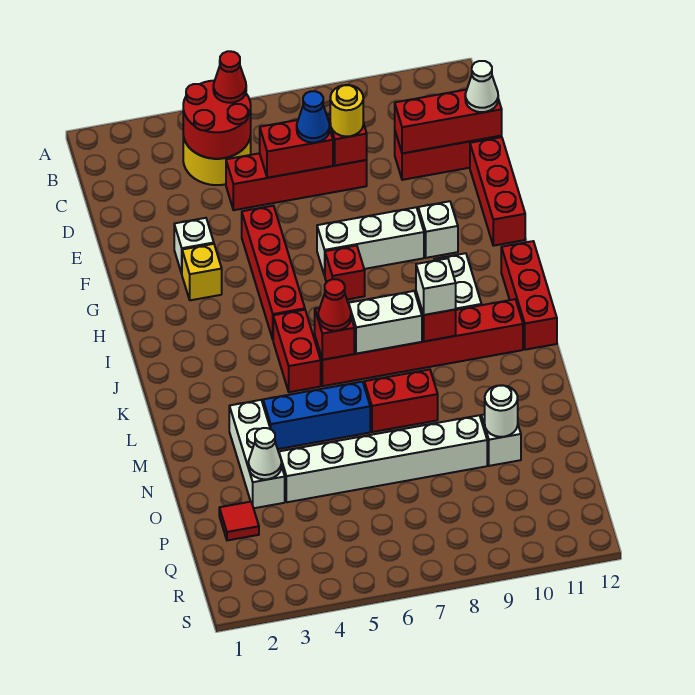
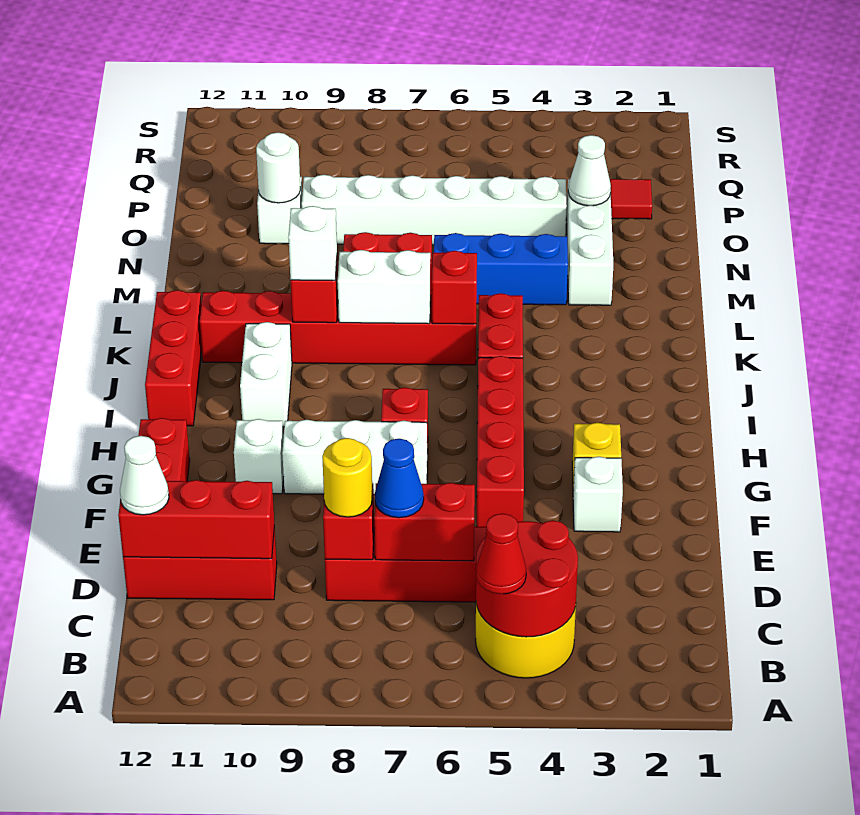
red 1x1 cone [318,279,351,331] -> none

